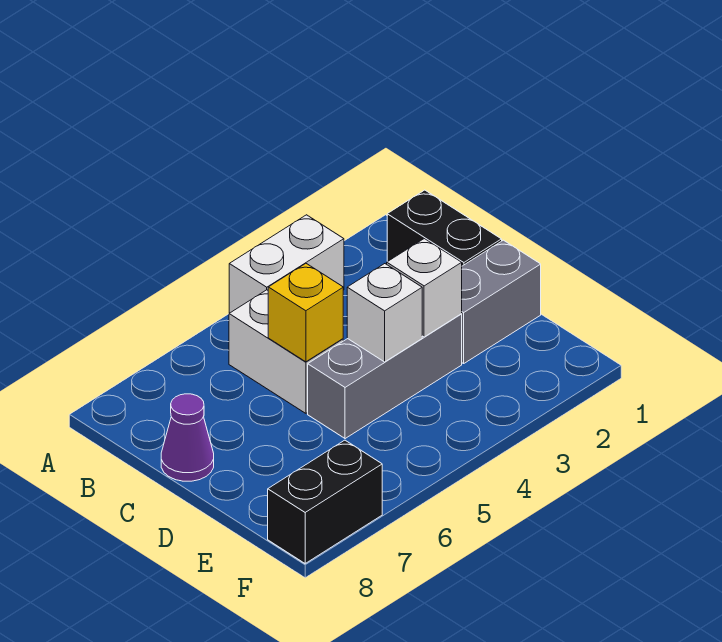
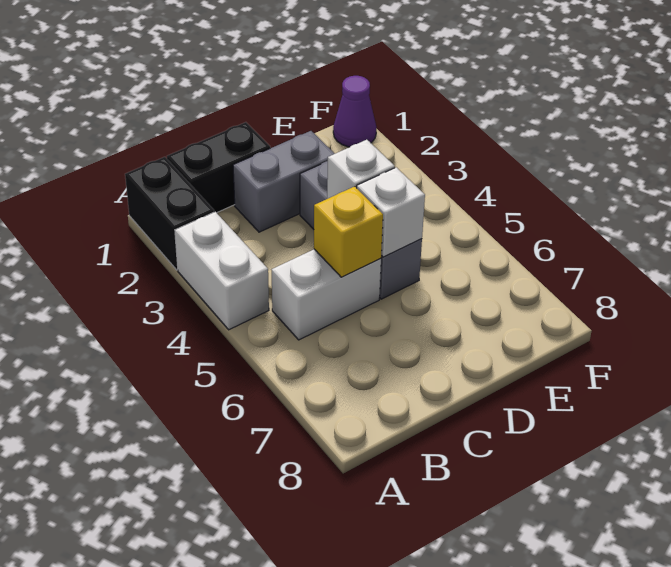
purple 1x1 cone [161,394,214,481] -> purple 1x1 cone moved to [333,76,376,147]
grey 1x2 brick [462,240,541,364] -> grey 1x2 brick turned to [233,131,335,232]
white 1x1 brick [387,239,462,337] -> white 1x1 brick moved to [357,167,425,257]
black 1x2 brick [268,440,382,563] -> black 1x2 brick moved to [125,157,214,270]

